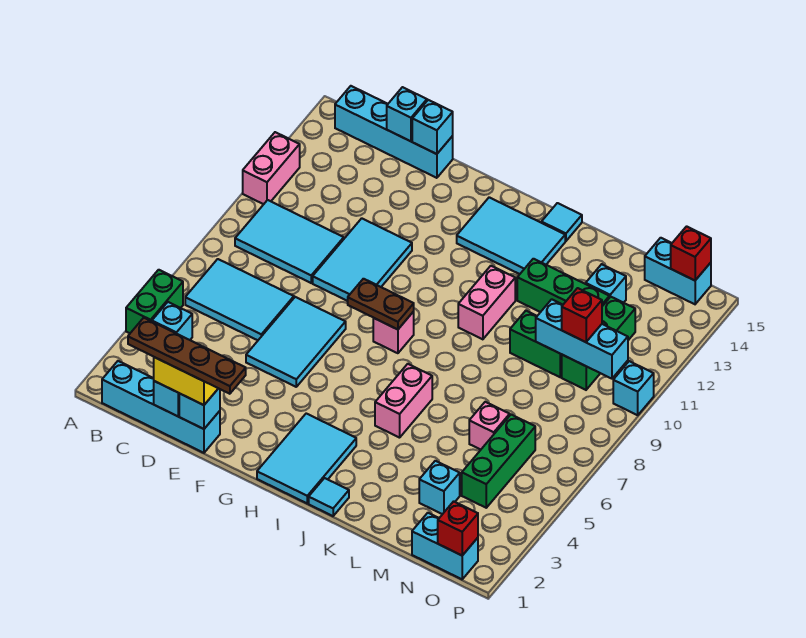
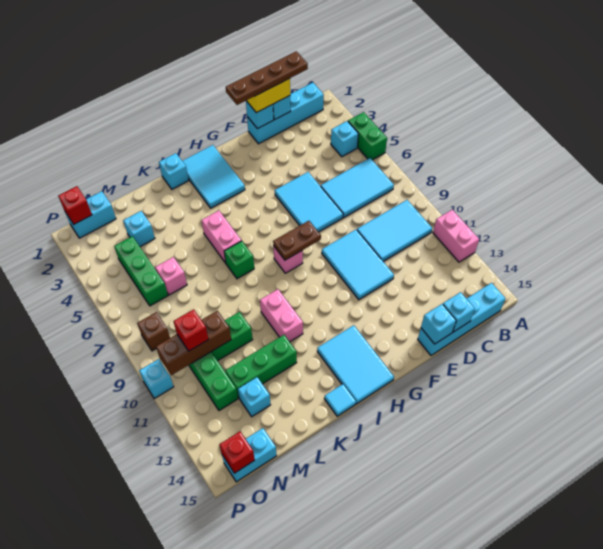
cyan 2x3 tile [457,197,565,274] -> cyan 2x3 tile turned to [317,325,394,404]
cyan 1x1 tile [309,478,349,516] -> cyan 1x1 brick [159,153,189,189]
none -> green 1x1 brick [224,241,254,279]
cyan 1x3 brick [536,299,628,379] -> brown 1x3 brick [156,311,231,375]
none -> brown 1x1 brick [137,312,170,351]

